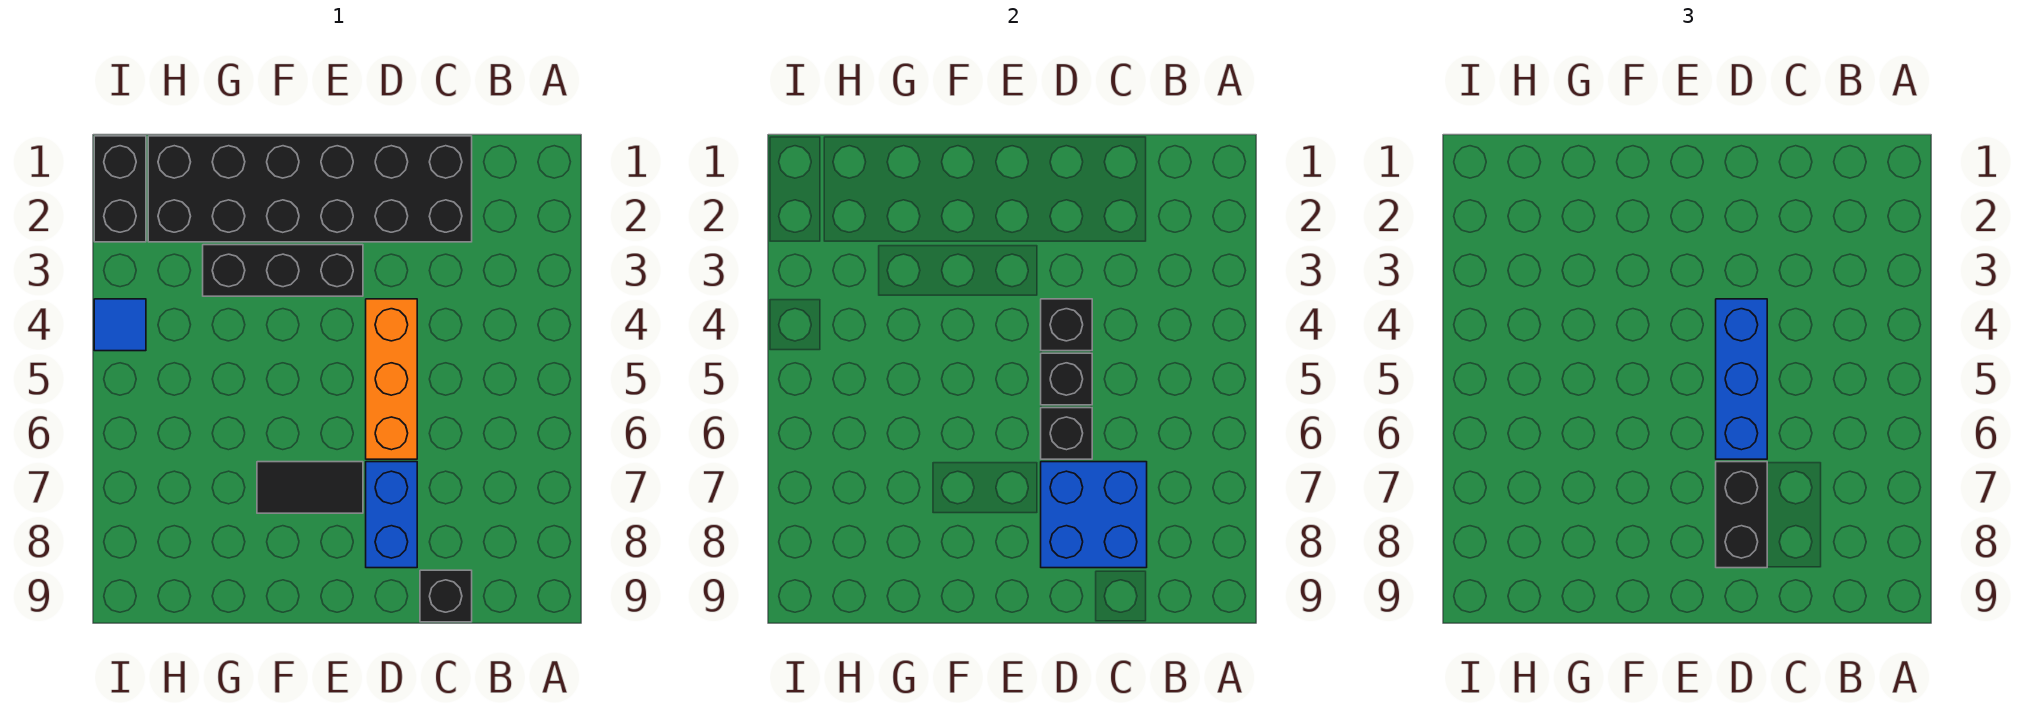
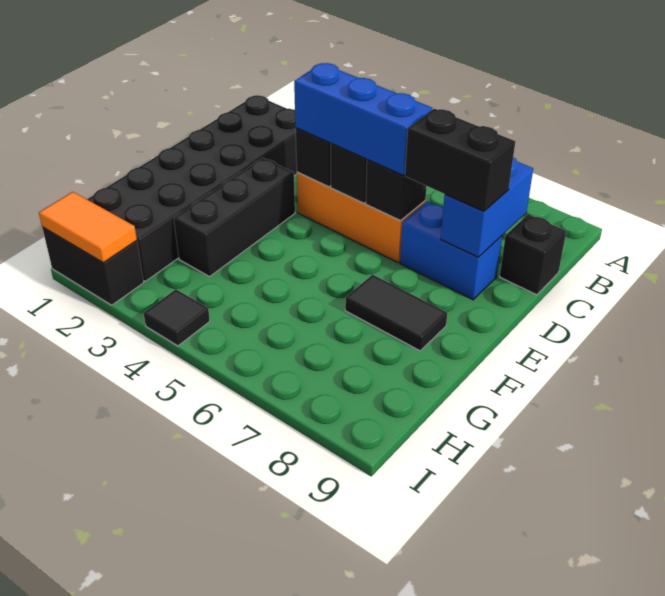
blue 2x2 brick [1041,462,1147,568] -> blue 1x2 brick [441,157,533,257]
black 1x2 tile [257,462,363,513] -> black 1x2 tile turned to [345,274,447,351]
none -> orange 1x2 tile [39,192,137,263]
blue 1x1 tile [94,299,146,351] -> black 1x1 tile [144,289,210,346]

